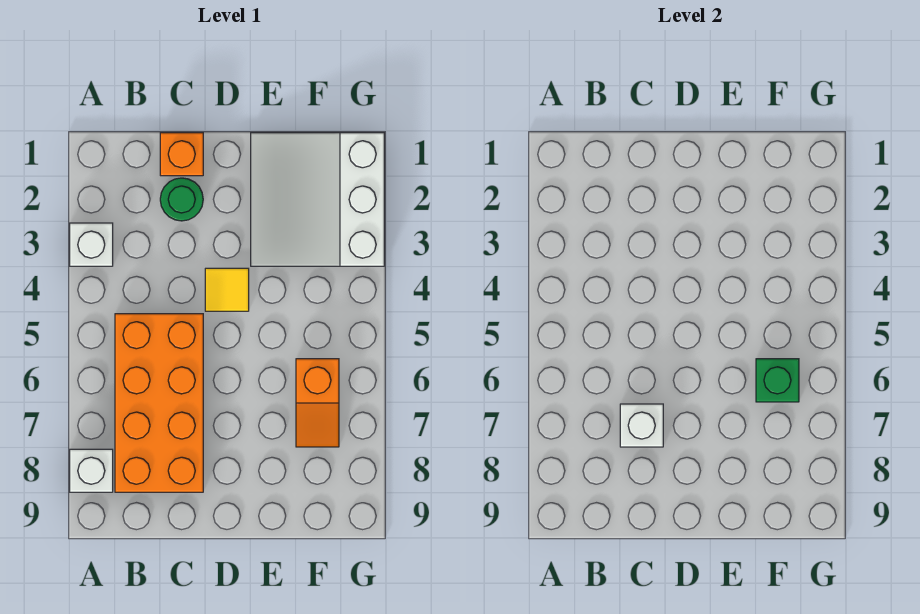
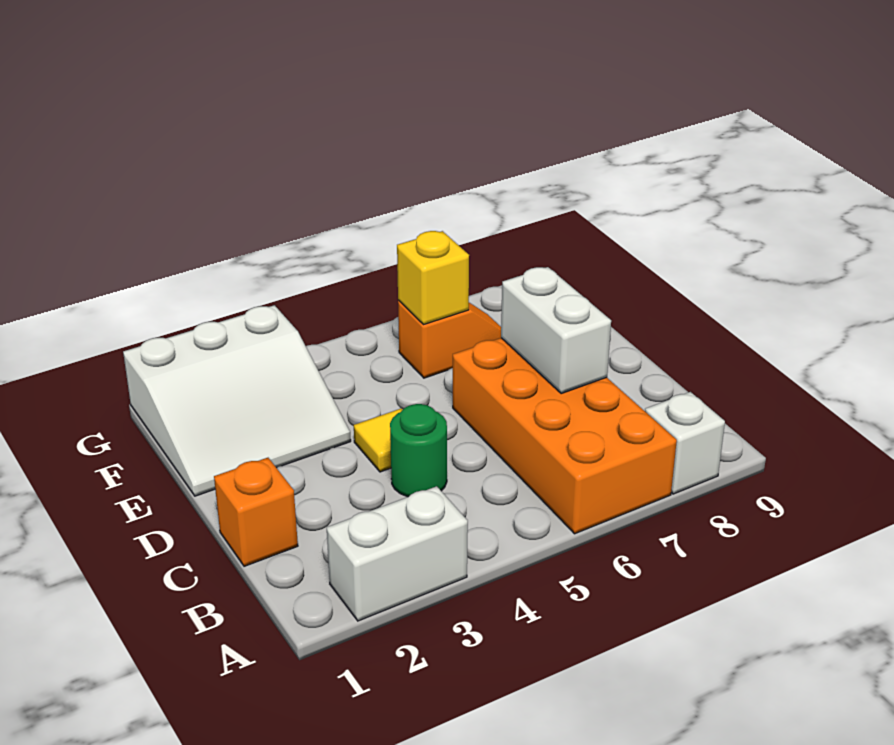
white 1x1 brick [70,223,113,266] -> white 1x2 brick [327,486,468,621]
orange 2x4 brick [115,314,203,492] -> orange 2x4 brick turned to [453,338,677,534]
green 1x1 round brick [160,178,203,221] -> green 1x1 round brick moved to [390,404,447,497]
white 1x1 brick [620,404,663,447] -> white 1x2 brick [501,267,611,393]
green 1x1 brick [756,359,799,402] -> yellow 1x1 brick [397,231,469,325]

